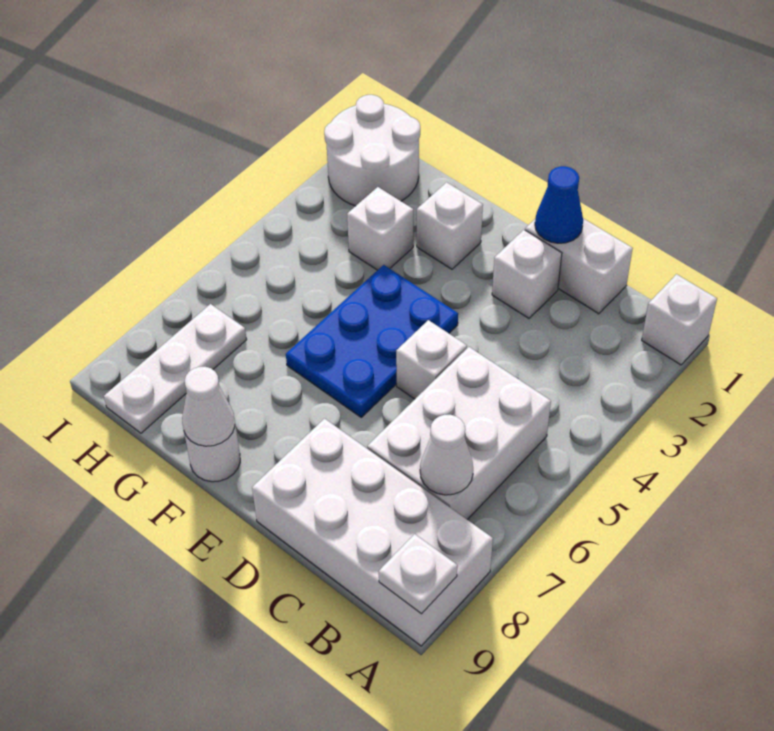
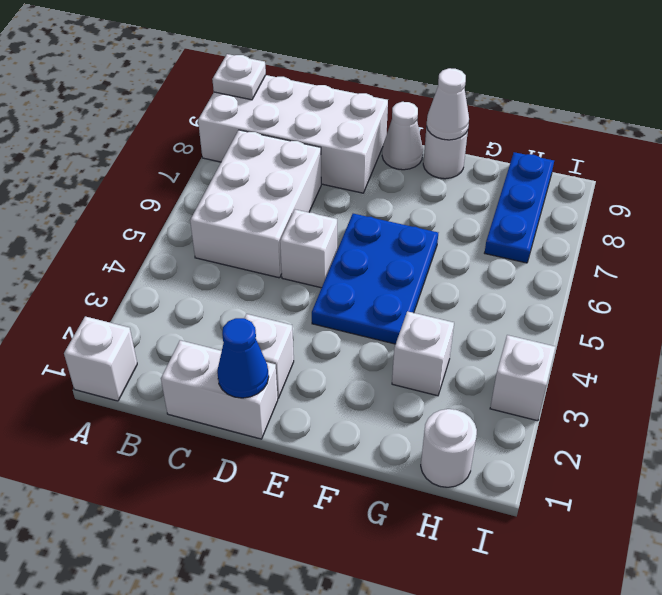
white 1x1 cone [420,415,473,495] -> white 1x1 cone moved to [382,102,423,170]
white 1x1 brick [417,182,483,269] -> white 1x1 brick moved to [490,335,556,421]
white 2x2 round brick [324,95,420,206] -> white 1x1 round brick [421,409,477,487]
white 1x3 plate [104,304,247,433] -> blue 1x3 plate [485,152,554,263]

